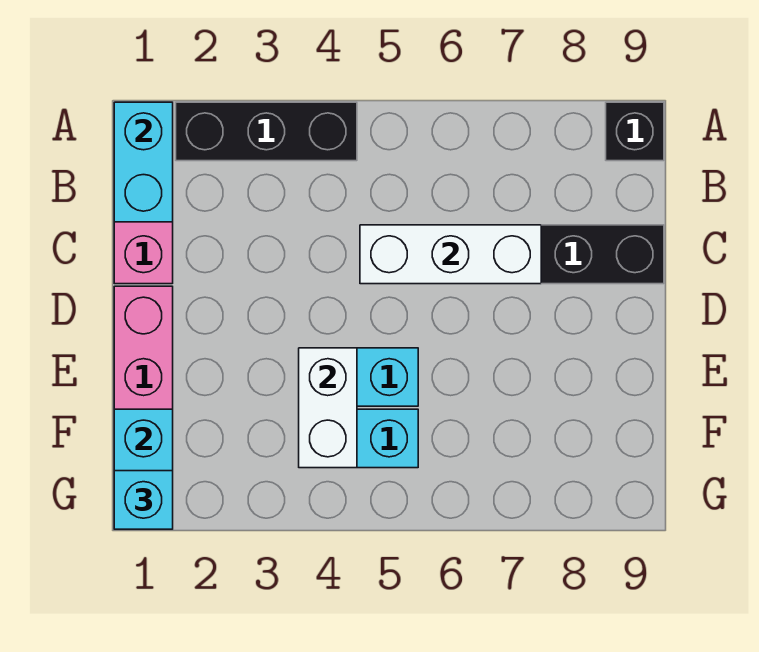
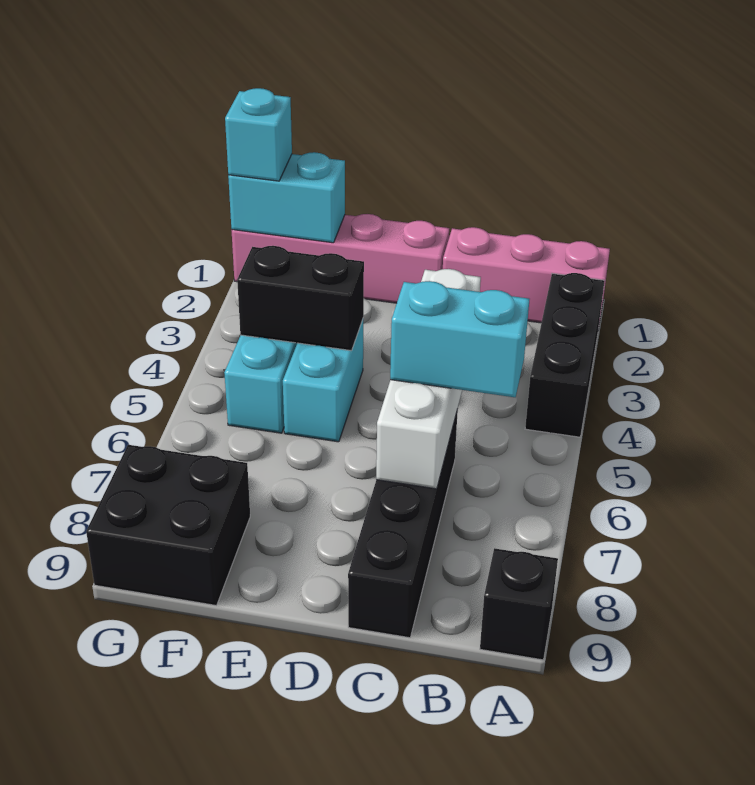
cyan 1x2 brick [114,102,173,222] -> cyan 1x2 brick moved to [390,281,530,397]
white 1x3 brick [360,225,541,284] -> white 1x4 brick [376,269,481,489]
white 1x2 brick [299,348,357,468] -> black 1x2 brick [237,246,364,351]
none -> black 2x2 brick [86,445,250,606]

